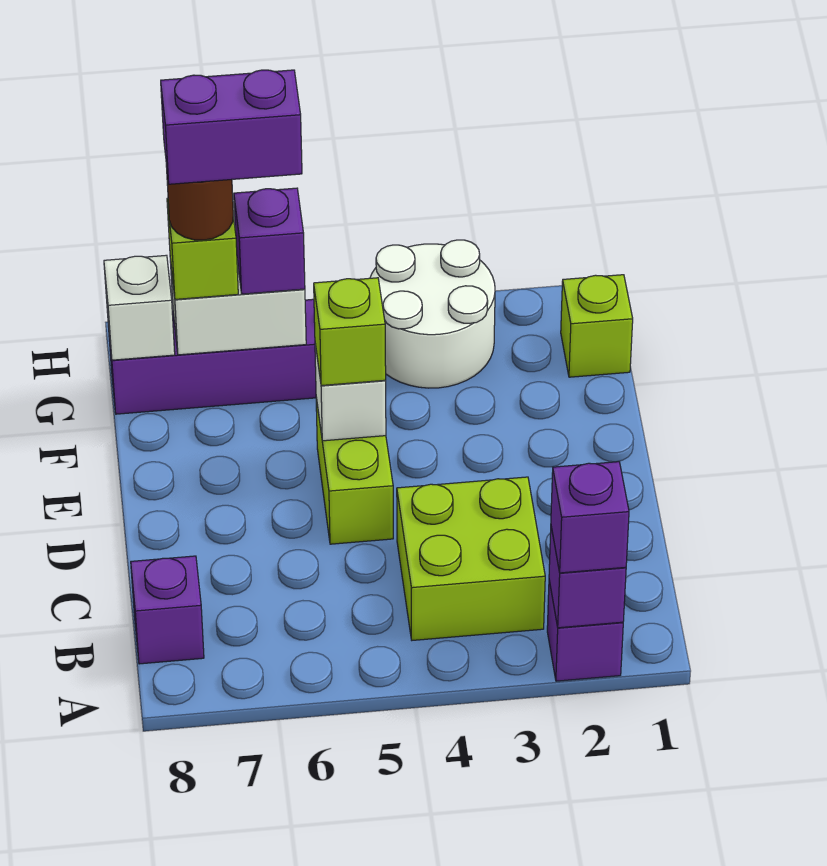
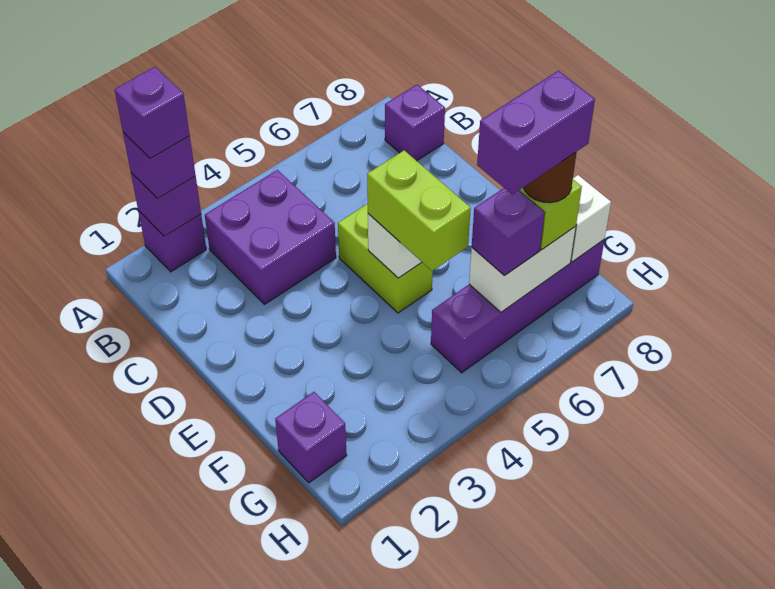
none -> purple 1x1 brick [115,67,190,158]
lime 2x2 brick [397,477,545,640] -> purple 2x2 brick [205,170,336,304]
lime 1x1 brick [314,278,386,386] -> lime 1x2 brick [367,150,471,271]
lime 1x1 brick [561,275,633,377] -> purple 1x1 brick [275,392,347,483]
white 2x2 round brick [370,240,495,388] -> none

